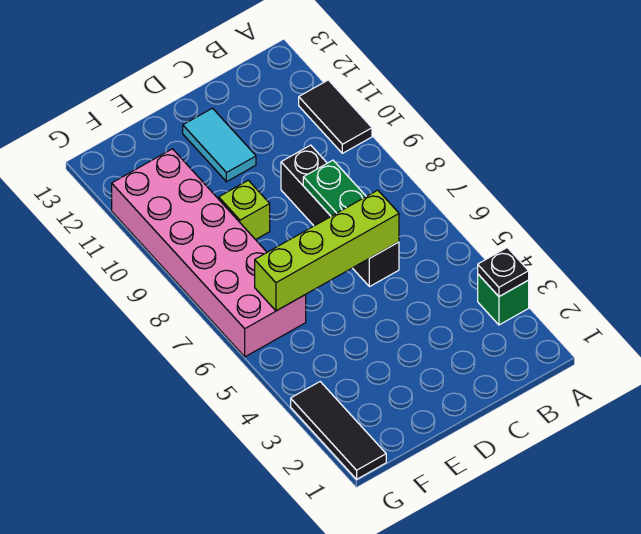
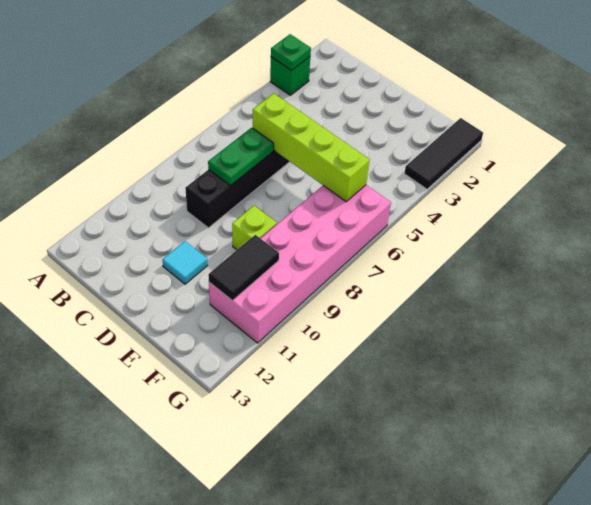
black 1x1 plate [478,248,529,297] -> green 1x1 plate [271,34,311,71]
black 1x2 tile [299,80,372,153] -> black 1x2 tile moved to [208,235,279,301]
cyan 1x2 tile [183,108,256,182] -> cyan 1x1 tile [163,241,207,284]

